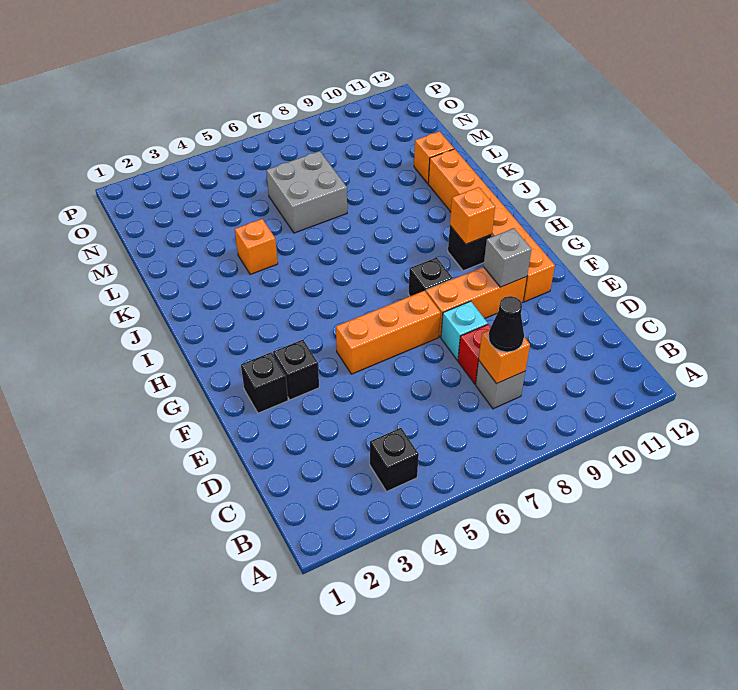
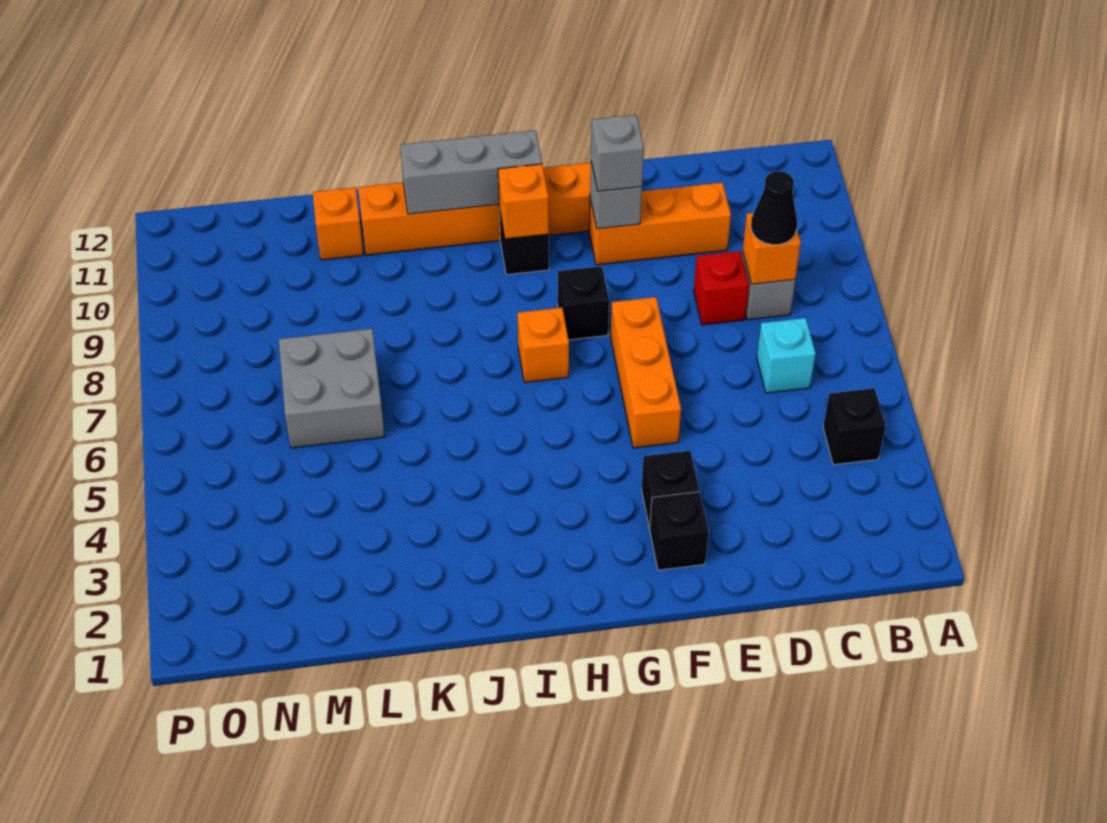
cyan 1x1 brick [441,301,488,360] -> cyan 1x1 brick moved to [757,318,816,393]
orange 1x3 brick [426,267,527,337] -> orange 1x3 brick turned to [589,183,731,265]
none -> grey 1x1 brick [591,115,644,191]
none -> grey 1x3 brick [400,130,542,214]
orange 1x1 brick [235,219,278,274] -> orange 1x1 brick moved to [518,308,569,382]

